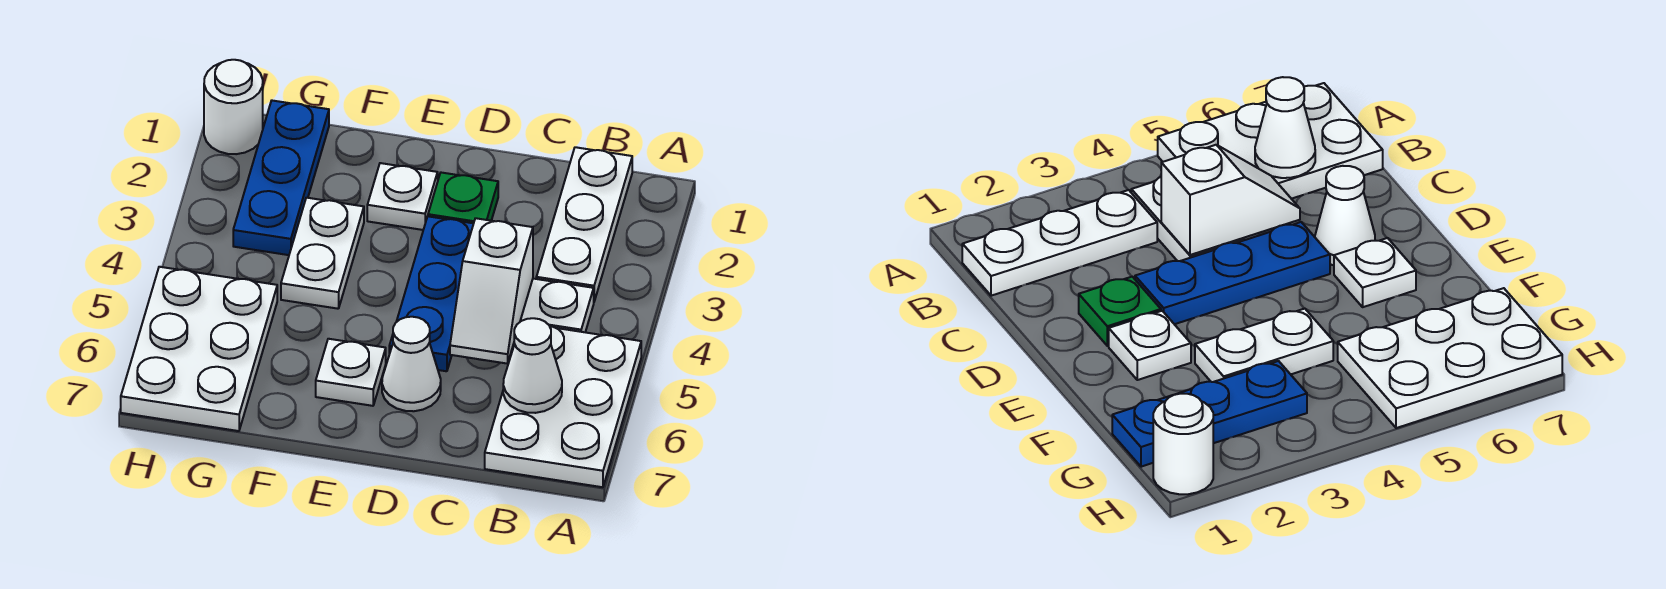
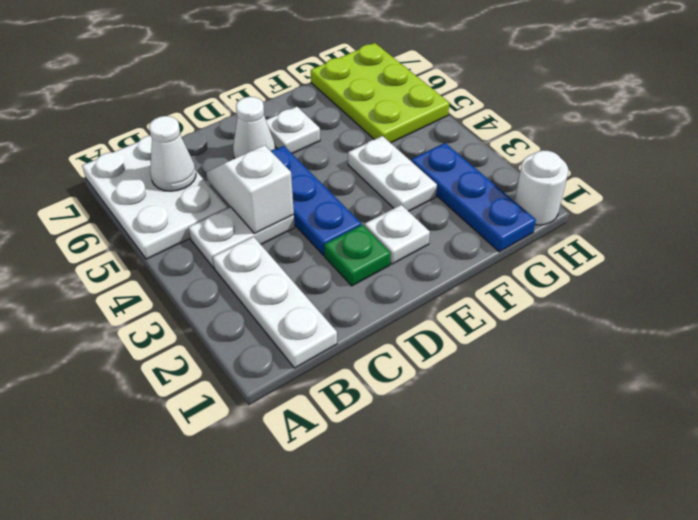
white 2x3 plate [121,267,277,431] -> lime 2x3 plate [311,43,449,143]

